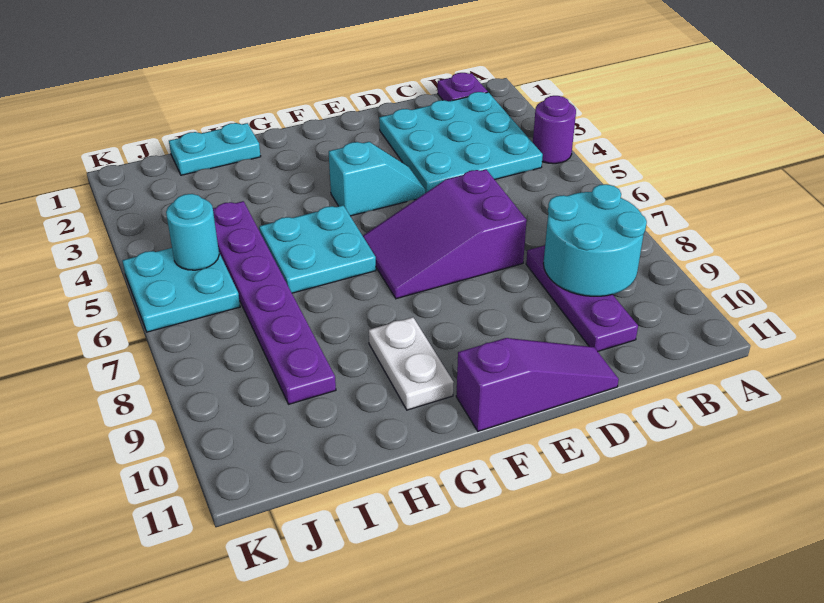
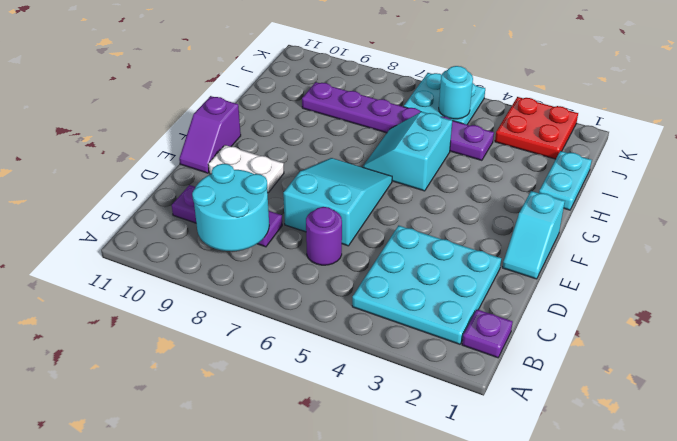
purple 1x1 round brick [533,96,576,164] -> purple 1x1 round brick moved to [306,207,342,265]
purple 2x3 slope [363,170,527,299] -> cyan 2x3 slope [283,158,392,246]
purple 1x3 slope [456,338,619,431] -> purple 1x2 slope [179,96,241,173]
cyan 1x2 slope [329,142,425,216] -> cyan 1x2 slope moved to [502,191,565,279]
cyan 2x2 plate [259,205,376,293] -> cyan 2x2 slope [363,112,452,191]
white 1x2 plate [369,317,454,410] -> white 1x2 plate moved to [208,145,284,192]
none -> red 2x2 plate [495,97,578,159]

